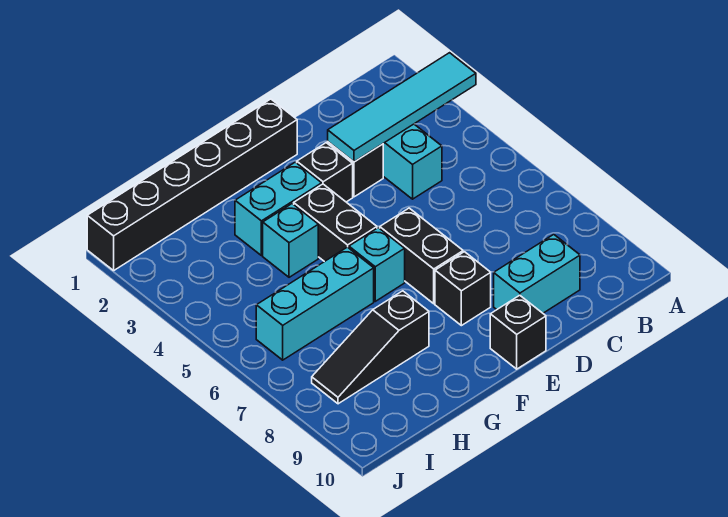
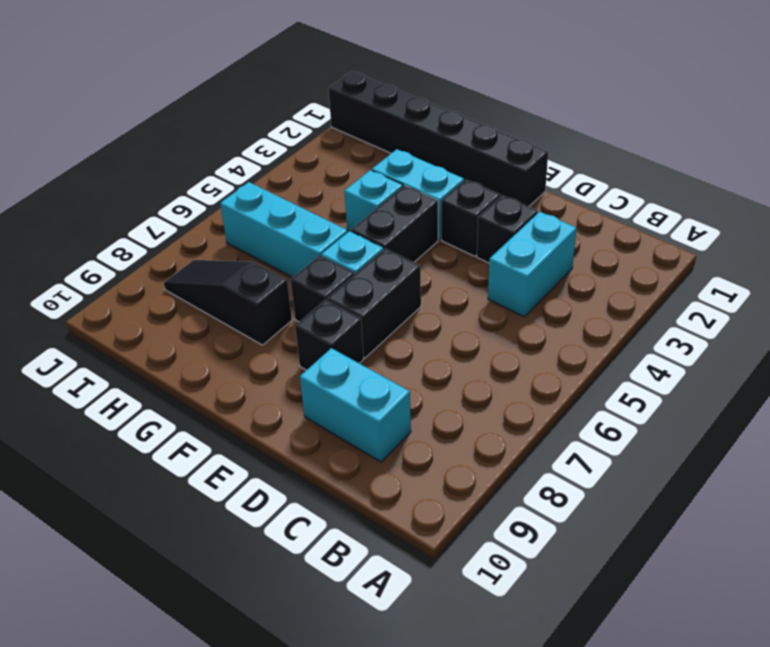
cyan 1x4 tile [328,53,476,162] -> none
black 1x1 brick [490,295,546,369] -> black 1x1 brick moved to [291,255,354,322]

